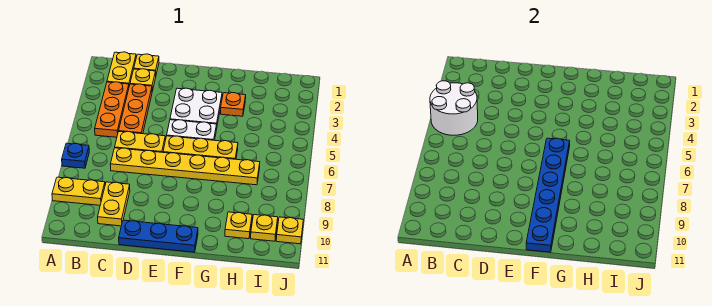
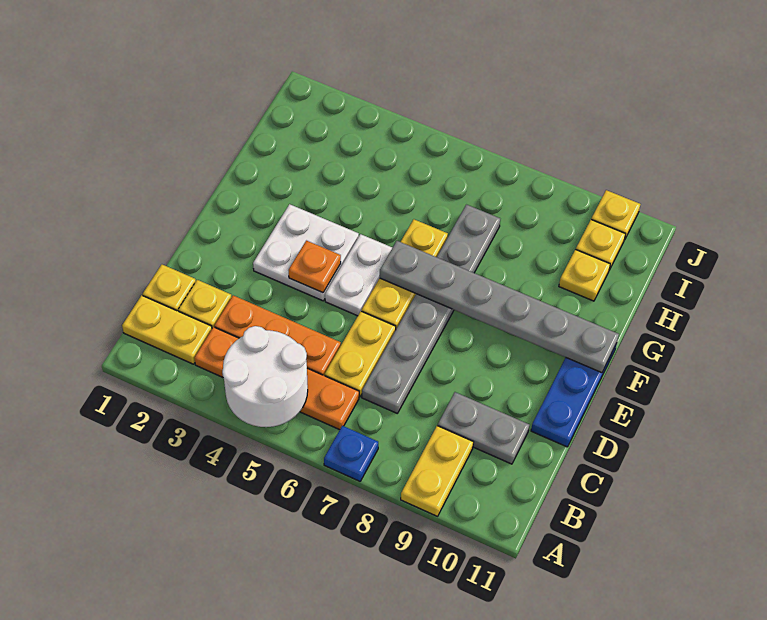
orange 1x3 plate [95,82,129,137] -> orange 1x4 plate [194,327,359,430]
yellow 1x6 plate [110,148,260,185] -> grey 1x6 plate [362,205,500,413]
yellow 1x2 plate [98,182,130,226] -> grey 1x2 plate [438,392,529,464]
blue 1x6 plate [526,138,570,252] -> grey 1x6 plate [380,241,619,373]
orange 1x1 plate [221,93,246,116] -> orange 1x1 plate moved to [289,241,341,293]

